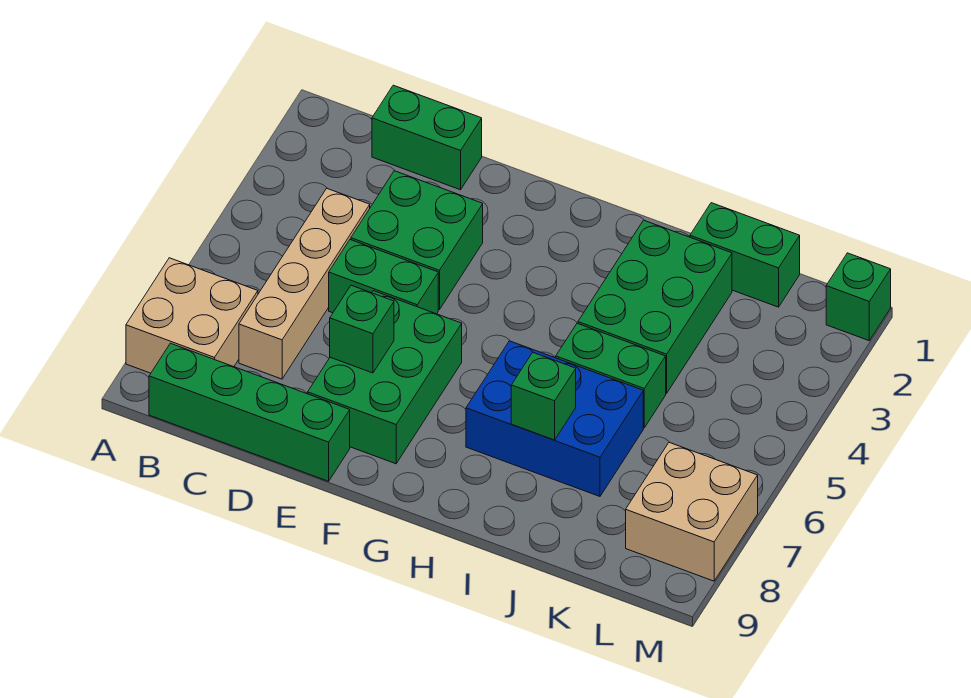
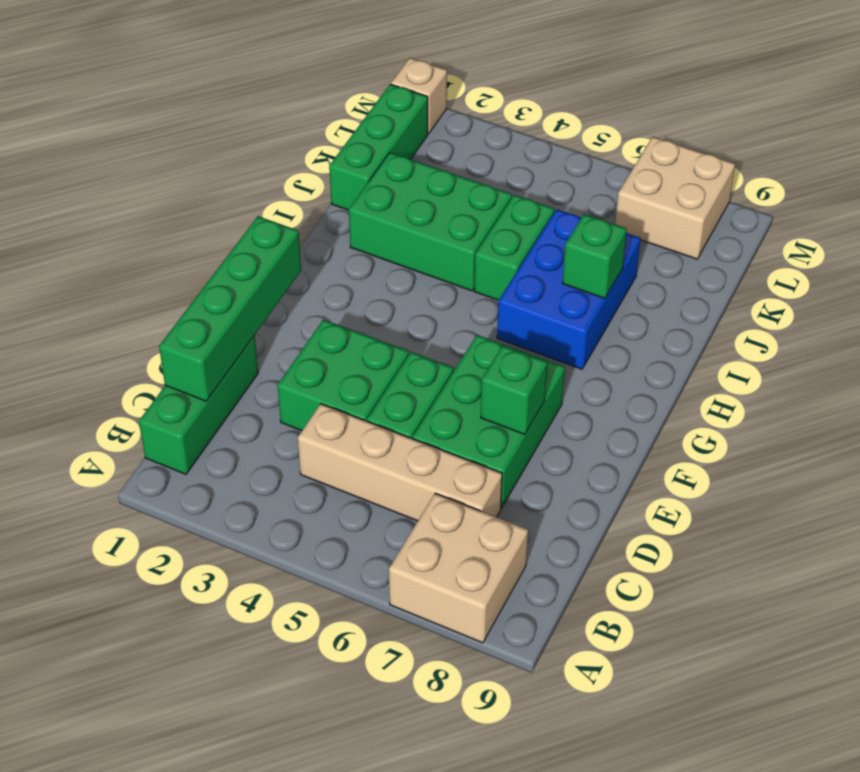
green 1x4 brick [149,343,350,481] -> green 1x4 brick moved to [159,216,301,401]
green 1x2 brick [372,85,482,190] -> green 1x3 brick [139,336,258,474]
green 2x3 brick [308,291,462,464] -> green 2x3 brick turned to [412,335,565,508]
green 1x2 brick [690,203,800,307] -> green 1x3 brick [329,84,428,210]
green 1x1 brick [826,253,891,341] -> tan 1x1 brick [391,58,447,134]

